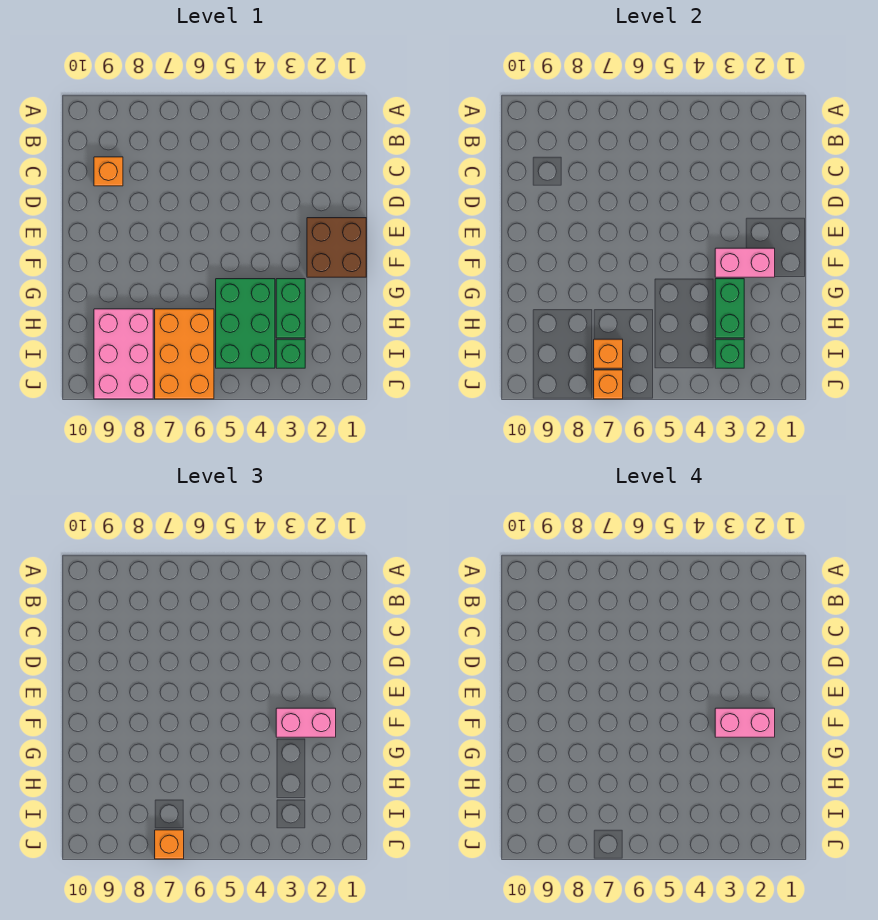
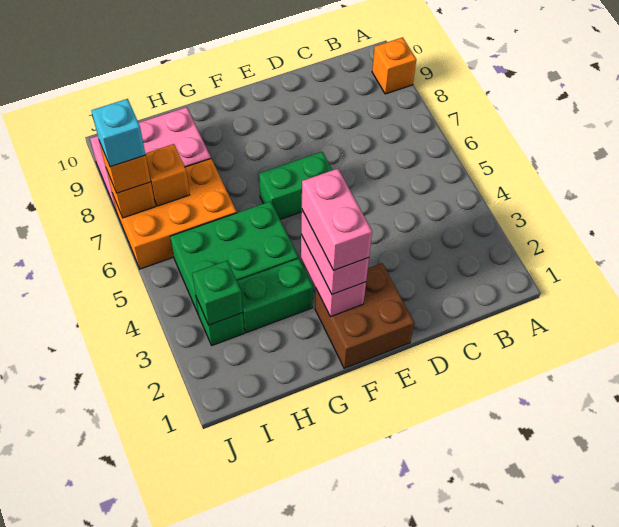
orange 1x1 brick [94,157,123,186] -> orange 1x1 brick moved to [372,37,416,94]
green 1x2 brick [715,279,744,338] -> green 1x2 brick moved to [259,152,332,220]
none -> cyan 1x1 brick [91,99,145,167]

